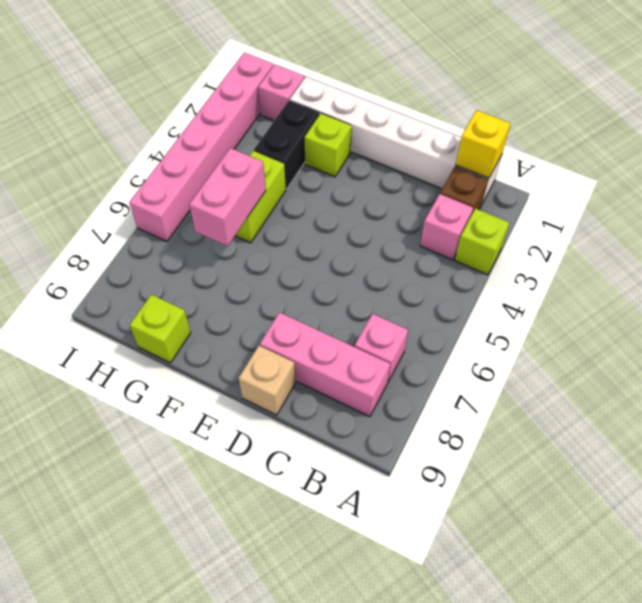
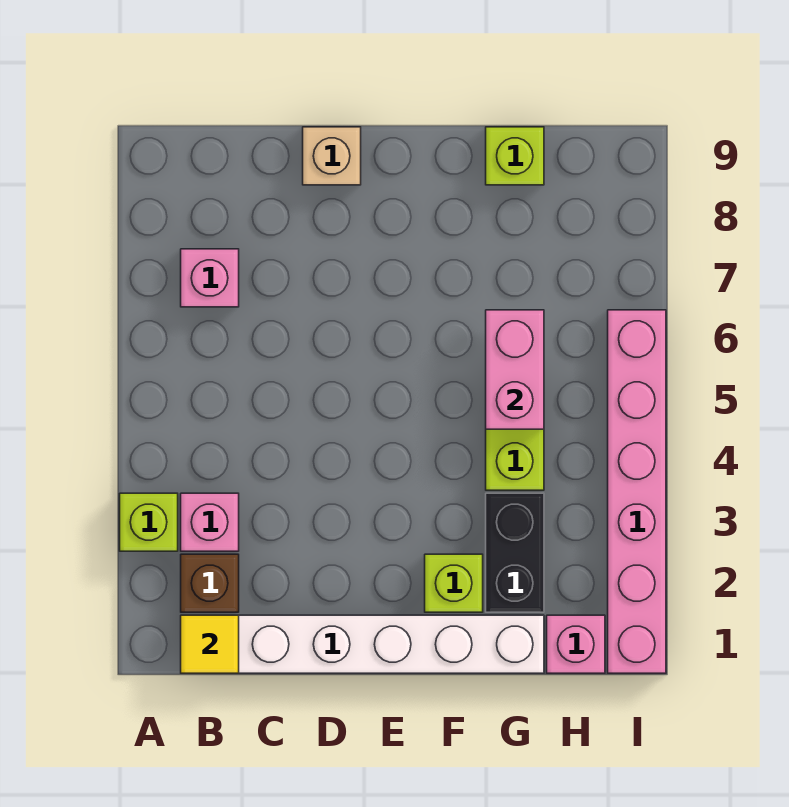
yellow 1x1 brick [456,110,511,178] -> yellow 1x1 tile [181,615,239,673]
pink 1x3 brick [260,312,390,417] -> none

